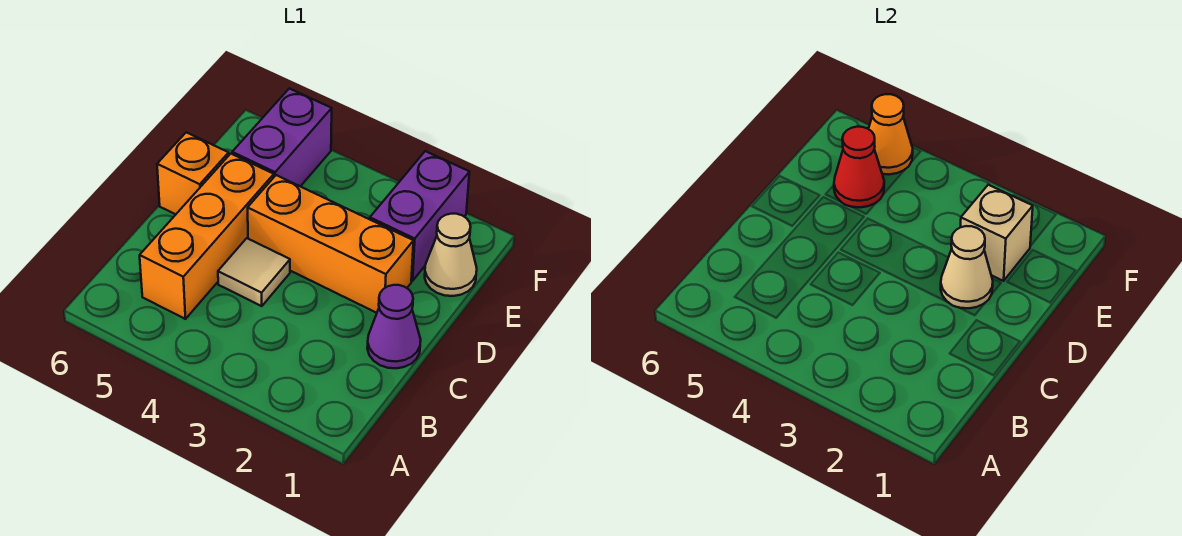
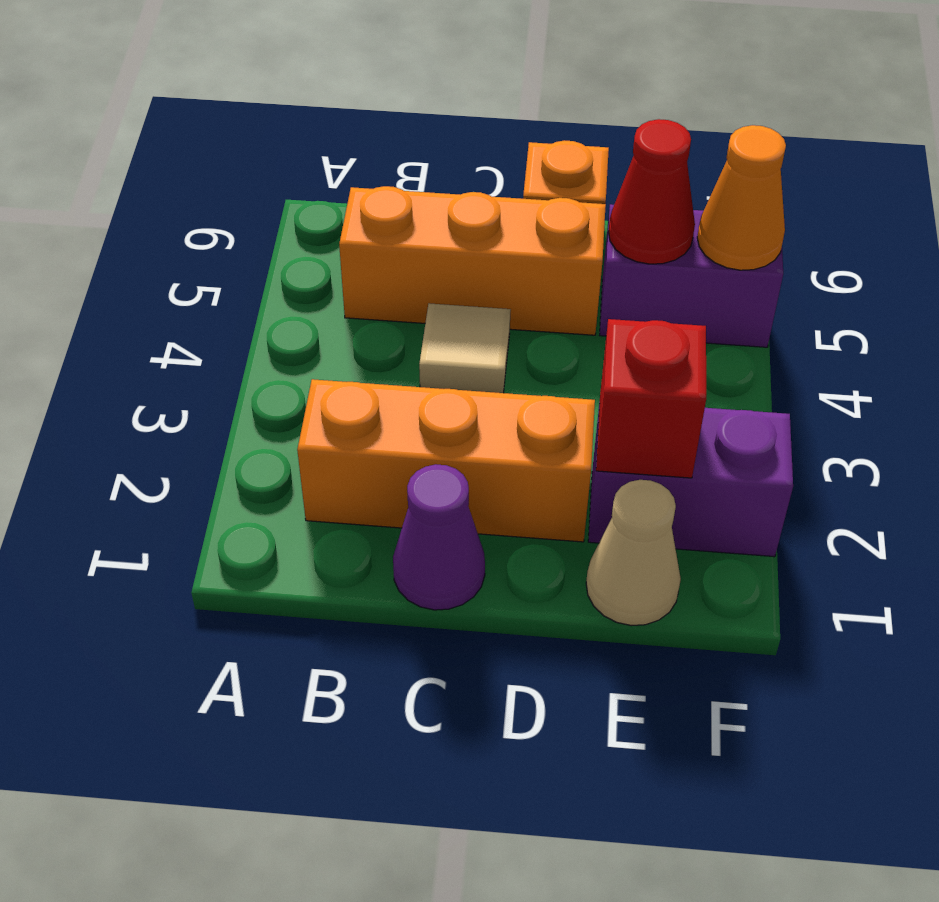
orange 1x3 brick [248,175,413,313] -> orange 1x3 brick turned to [297,379,595,542]
tan 1x1 cone [941,226,993,308] -> none
tan 1x1 brick [961,185,1033,281] -> red 1x1 brick [596,319,706,478]

